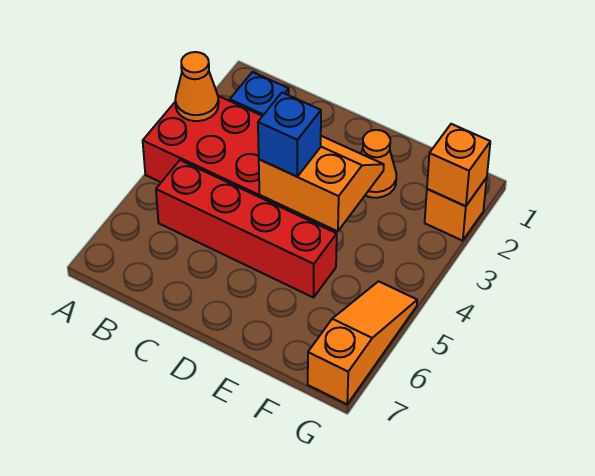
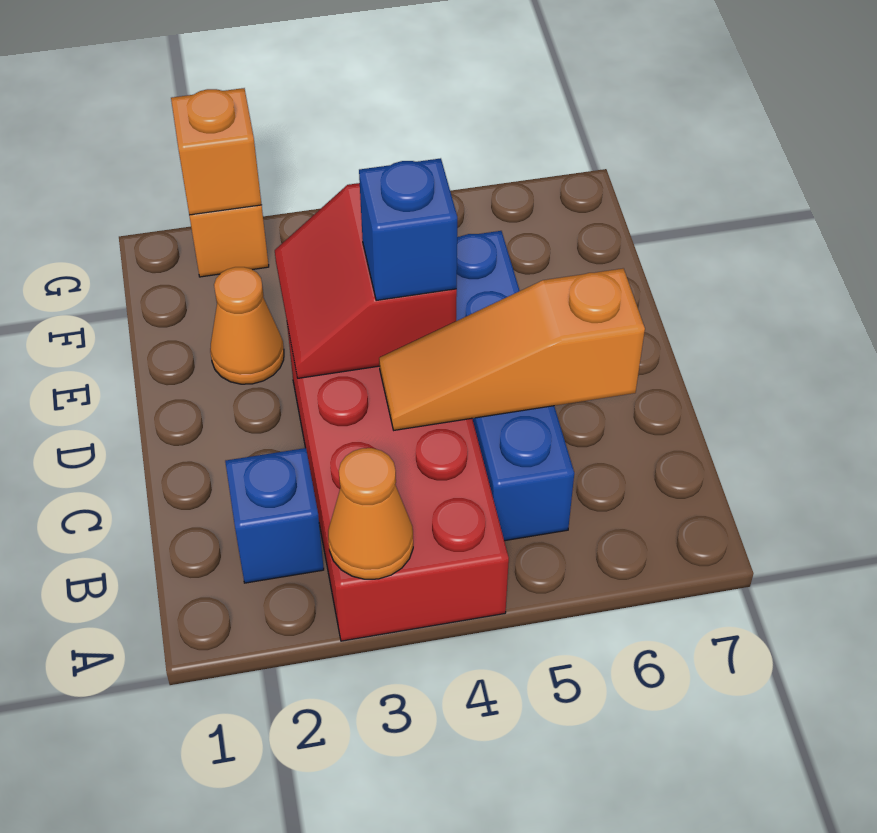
red 1x4 brick [156,160,337,298] -> blue 1x4 brick [456,231,574,541]
orange 2x2 slope [259,136,384,231] -> red 2x2 slope [275,183,457,379]
orange 1x3 slope [308,281,417,404] -> orange 1x3 slope moved to [379,268,645,430]

